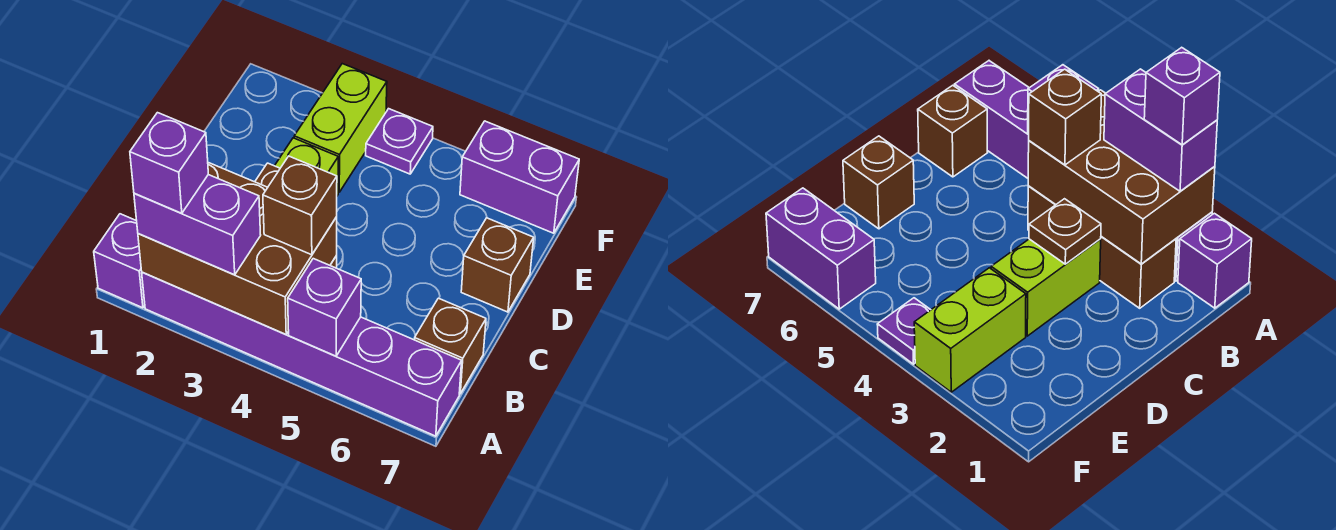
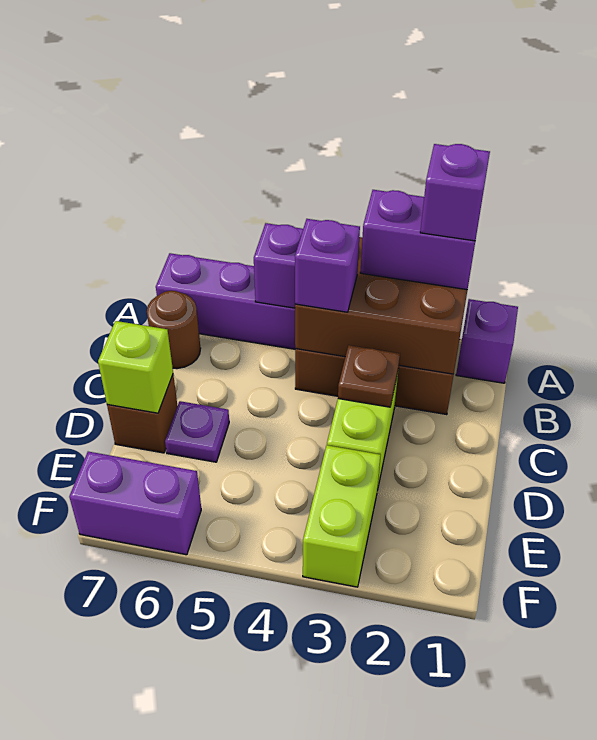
brown 1x1 brick [263,156,337,255] -> purple 1x1 brick [295,219,360,312]
brown 1x1 brick [415,298,486,394] -> brown 1x1 round brick [147,291,201,369]
none -> lime 1x1 brick [98,321,173,413]
purple 1x1 plate [366,109,433,174] -> purple 1x1 plate moved to [165,401,229,462]

